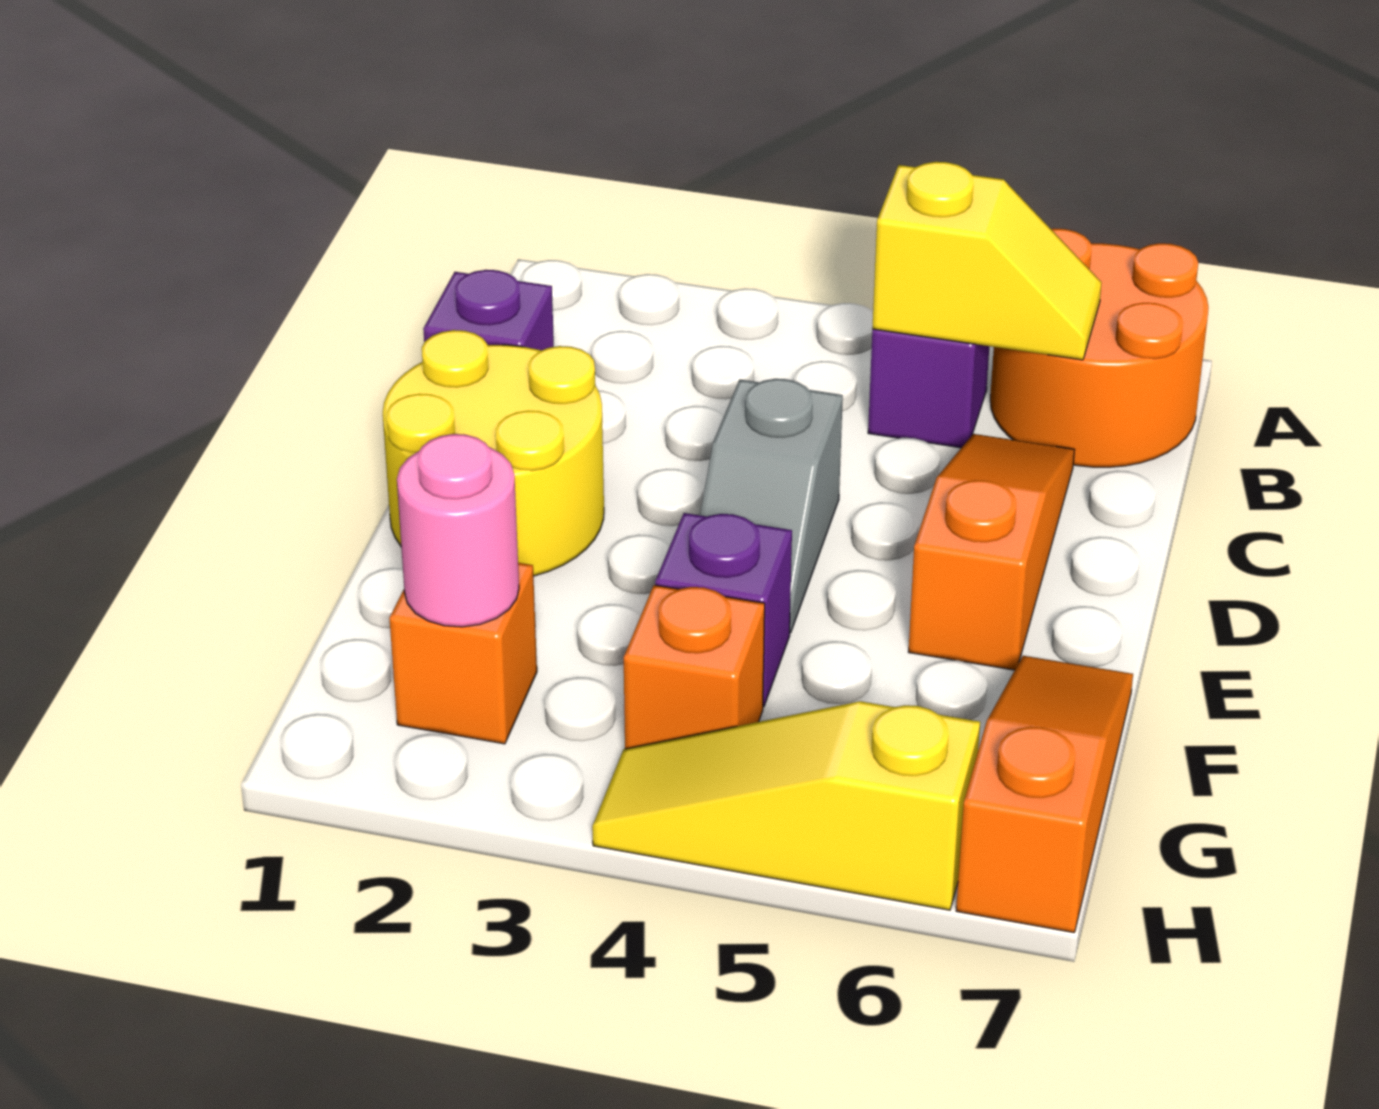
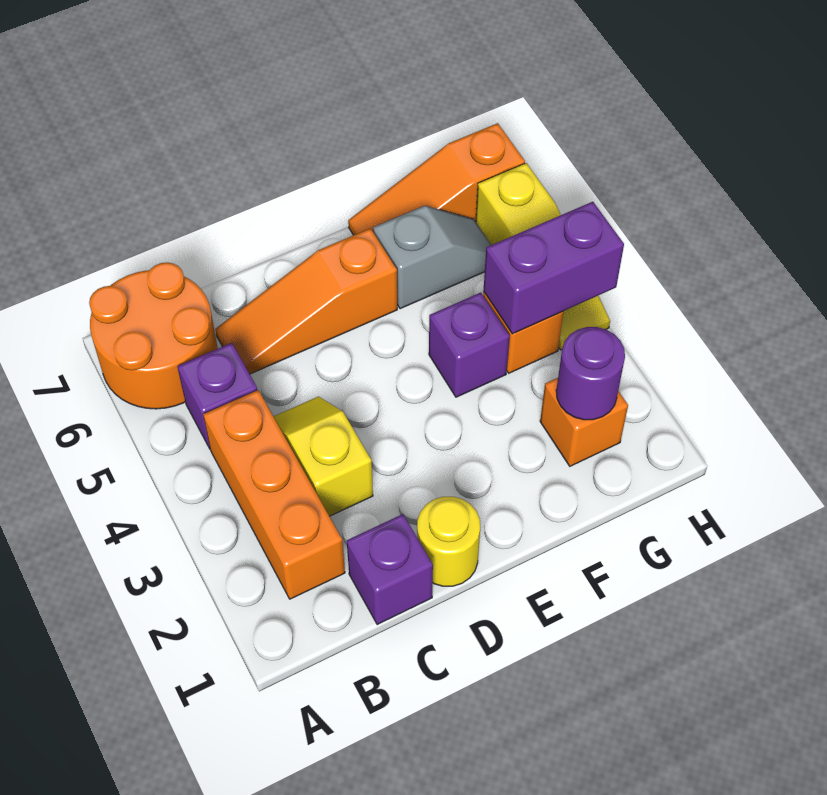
none -> orange 1x3 brick [203,390,345,599]
yellow 1x2 slope [872,162,1102,360] -> yellow 1x2 slope moved to [274,397,373,516]
yellow 2x2 round brick [383,330,604,576] -> yellow 1x1 round brick [417,497,480,586]
grey 1x2 slope [700,379,843,633] -> grey 1x2 slope moved to [373,206,491,309]
pink 1x1 round brick [397,434,519,627] -> purple 1x1 round brick [556,327,625,420]
none -> purple 1x2 brick [484,202,624,334]

